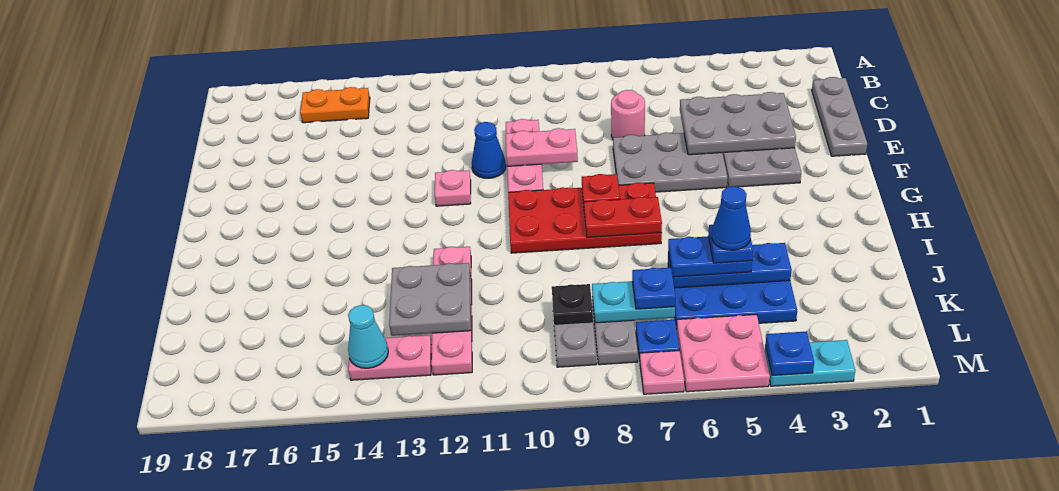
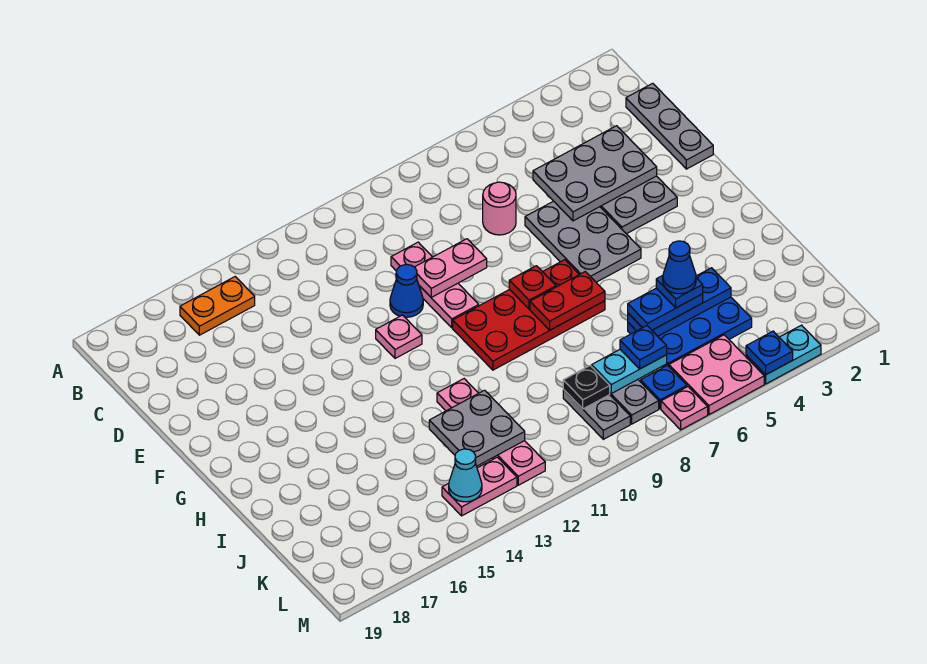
grey 2x3 plate [613,132,728,192] -> grey 2x3 plate turned to [525,201,641,282]

